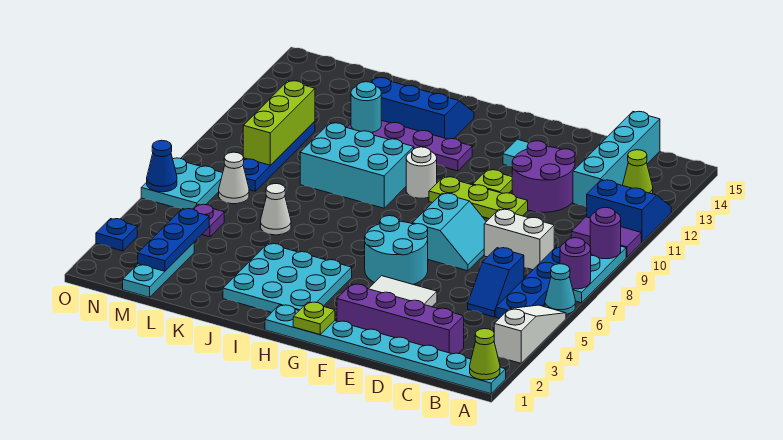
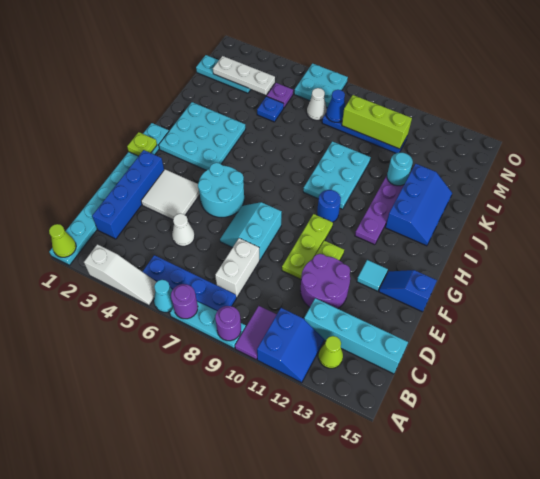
purple 1x4 brick [337,284,464,354] -> blue 1x4 brick [92,150,164,239]
blue 1x2 slope [468,248,524,317] -> blue 1x2 slope moved to [379,270,437,312]
cyan 2x2 slope [412,193,486,271] -> cyan 2x2 slope turned to [220,202,282,260]
white 1x1 round brick [406,147,437,198] -> blue 1x1 round brick [317,190,341,222]
cyan 2x3 brick [300,123,414,208] -> cyan 2x3 plate [303,141,371,209]
white 1x1 cone [261,184,291,235] -> white 1x1 cone moved to [172,214,195,246]
blue 1x3 plate [138,209,209,271] -> white 1x3 plate [213,56,275,95]
blue 1x1 plate [96,219,137,251] -> blue 1x1 plate moved to [257,96,284,122]
blue 1x1 cone [147,140,177,192] -> blue 1x1 cone moved to [326,90,345,122]

